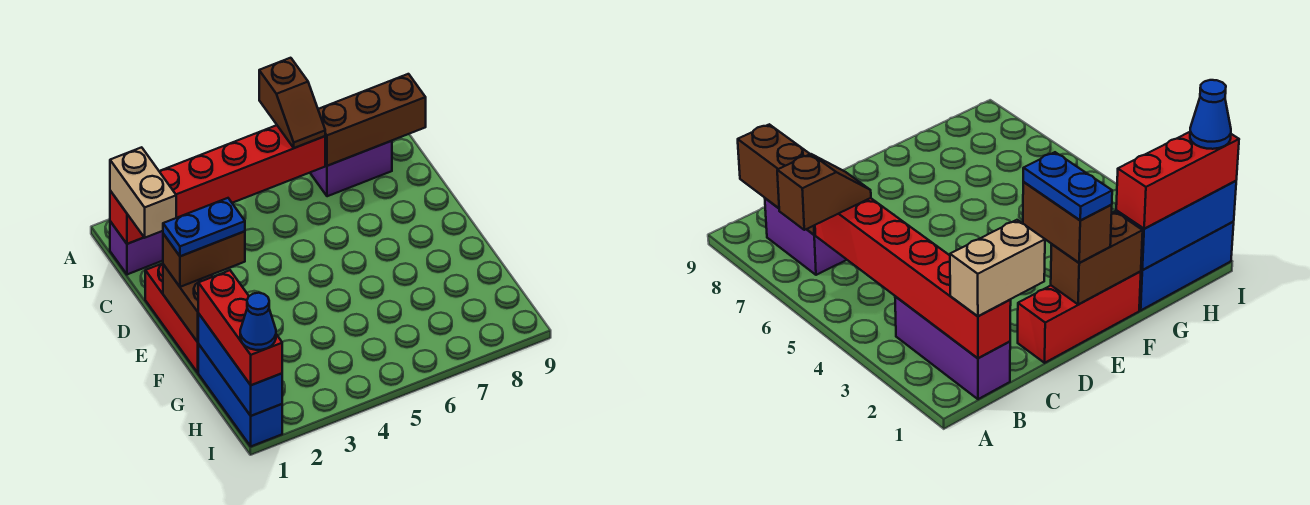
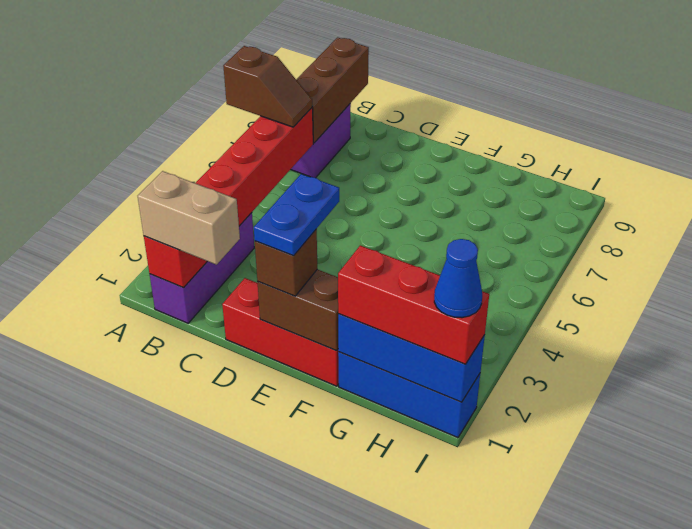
brown 1x2 brick [163,231,245,287] -> brown 1x1 brick [255,229,317,296]

